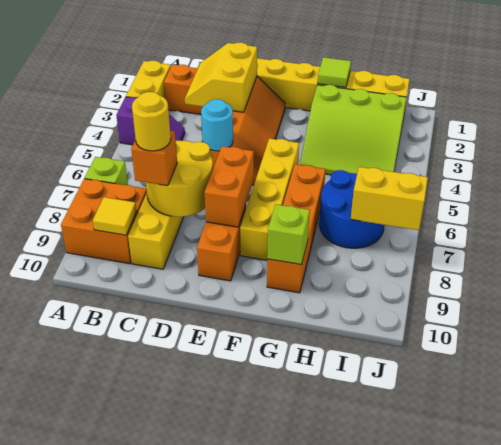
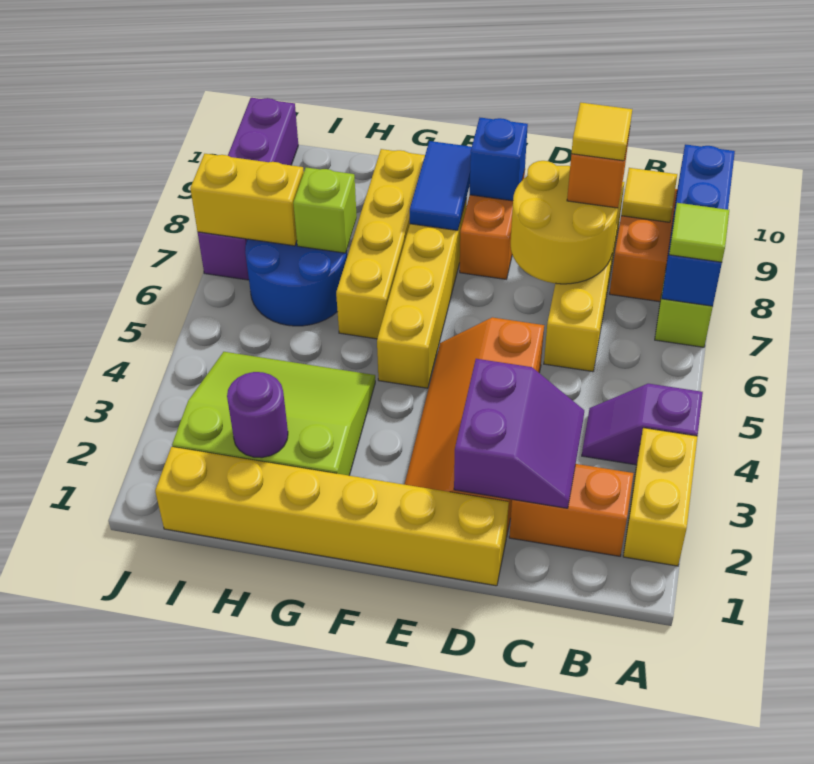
none -> blue 1x3 brick [662,144,735,306]
yellow 2x2 slope [185,42,257,112] -> purple 2x2 slope [454,359,584,508]
yellow 1x1 round brick [132,92,171,151] -> yellow 1x1 tile [571,103,632,161]
cyan 1x1 round brick [201,99,233,151] -> none
orange 1x2 brick [205,146,254,227] -> none
none -> blue 1x1 brick [470,118,528,201]
none -> blue 1x2 tile [410,141,472,230]
lime 1x1 tile [318,57,351,87] -> lime 1x1 tile moved to [669,203,729,262]
orange 1x4 brick [267,164,326,293] -> yellow 1x4 brick [336,149,425,339]
lime 1x1 brick [267,204,310,265] -> lime 1x1 brick moved to [293,167,357,253]
none -> purple 1x1 round brick [227,372,288,458]
none -> purple 1x4 brick [198,98,298,280]

